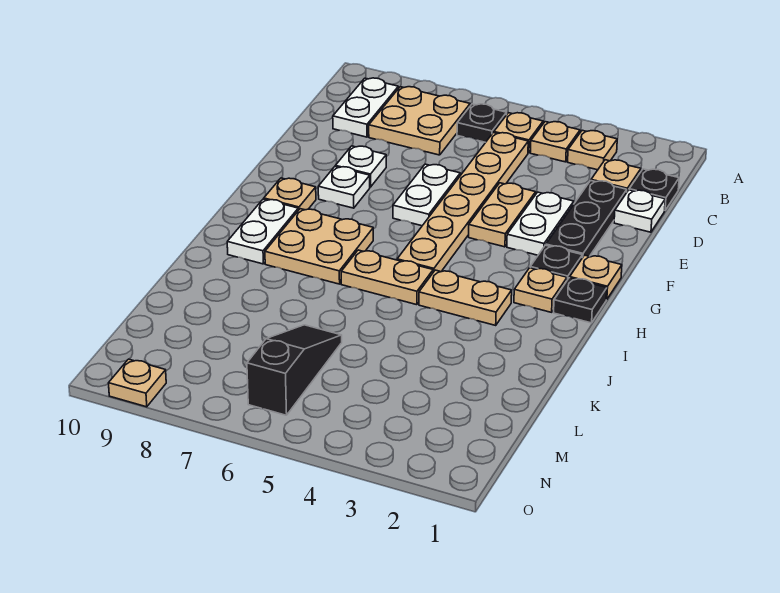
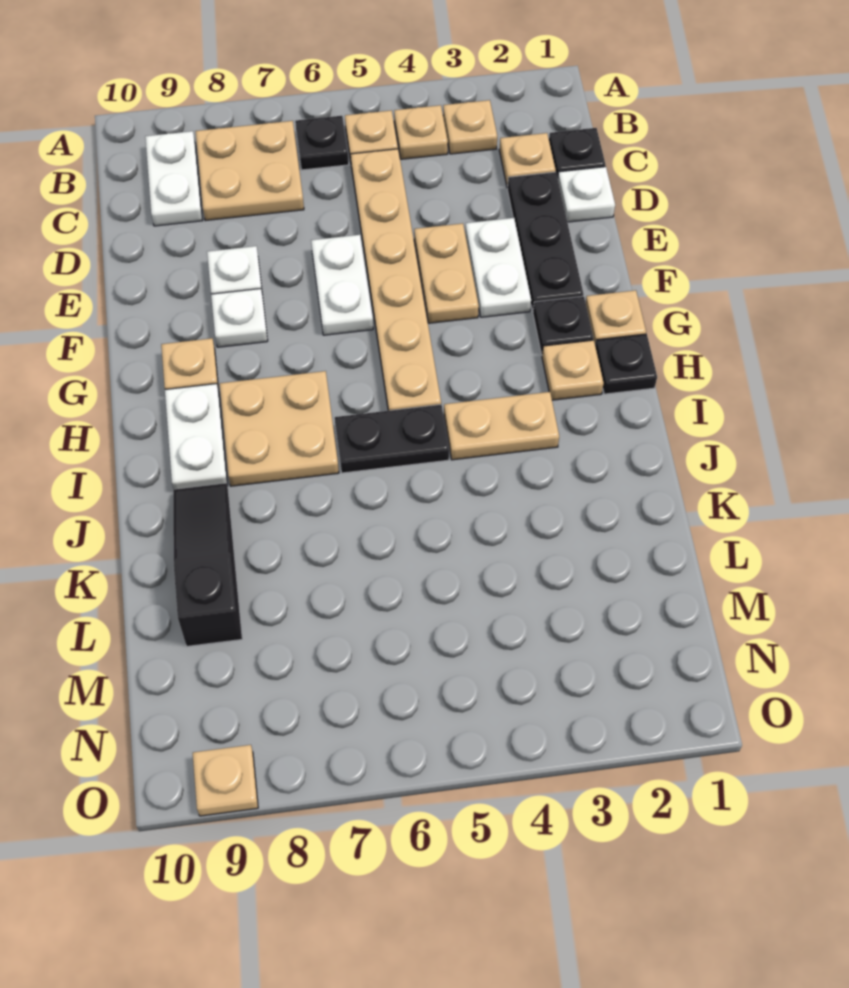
tan 1x2 plate [341,250,433,305] -> black 1x2 plate [335,405,449,473]
black 1x3 slope [247,325,342,415] -> black 1x3 slope moved to [173,483,242,646]

